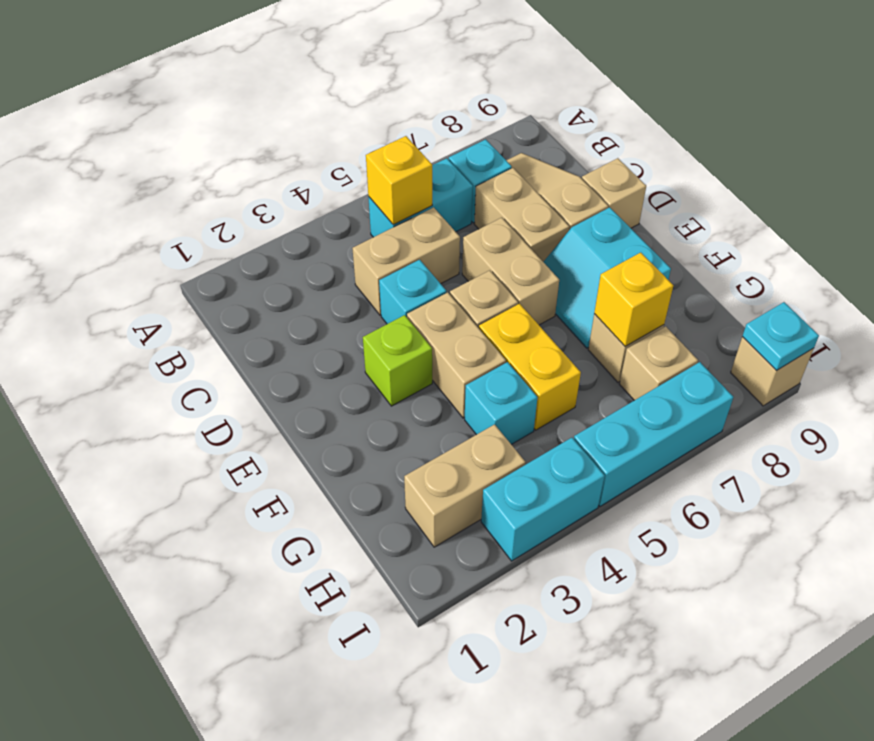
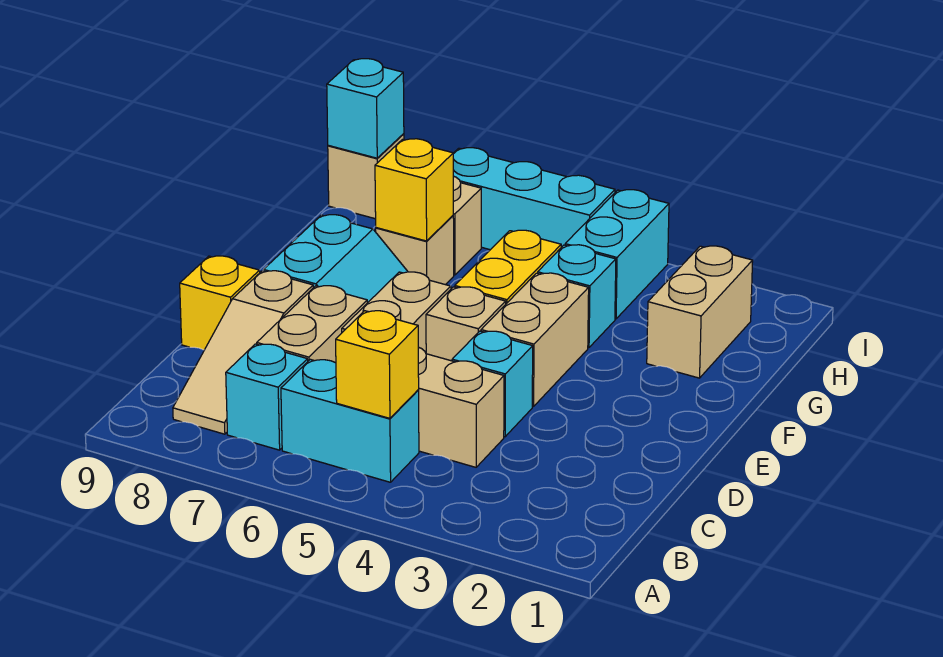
tan 1x1 brick [582,158,646,228] -> yellow 1x1 brick [180,256,260,350]
lime 1x1 brick [363,315,432,406] -> none
tan 1x2 brick [404,425,525,547] -> tan 1x2 brick turned to [647,246,753,378]
cyan 1x2 brick [481,438,605,561] -> cyan 1x2 brick turned to [565,190,669,319]
cyan 1x1 plate [742,302,819,370] -> cyan 1x1 brick [327,59,404,158]

